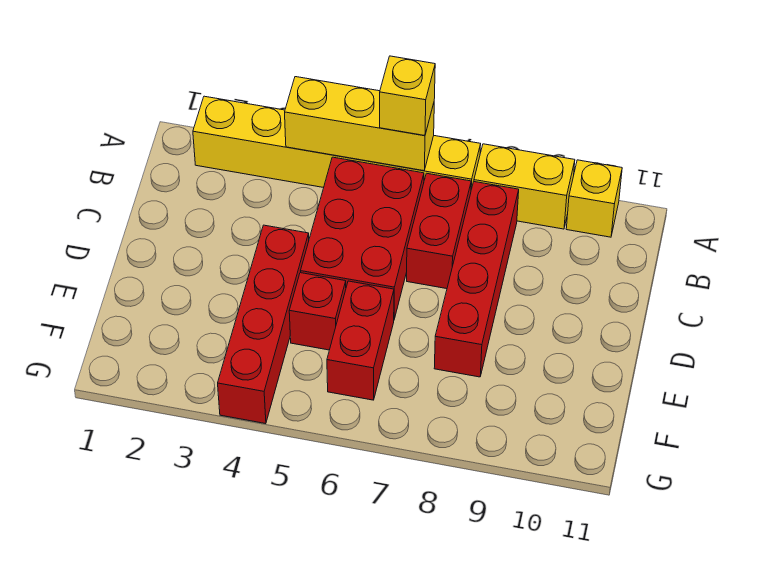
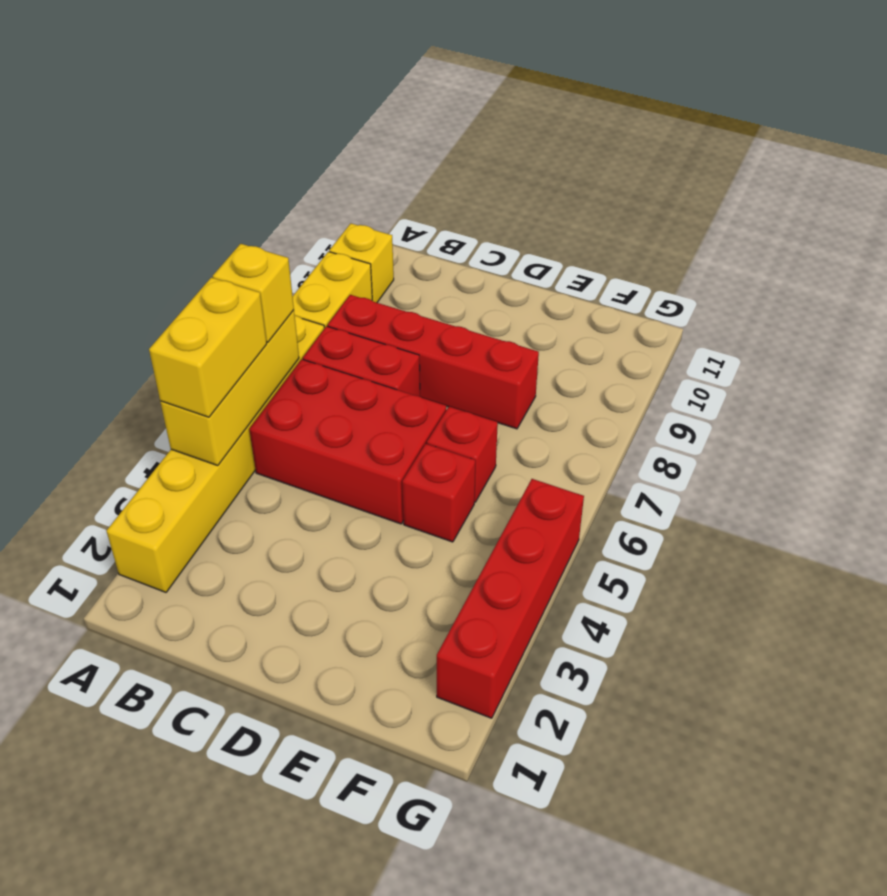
none -> yellow 1x2 brick [149,278,267,417]
red 1x4 brick [218,225,309,424] -> red 1x4 brick turned to [437,479,584,718]
red 1x2 brick [327,281,394,400] -> red 1x1 brick [427,407,498,502]

